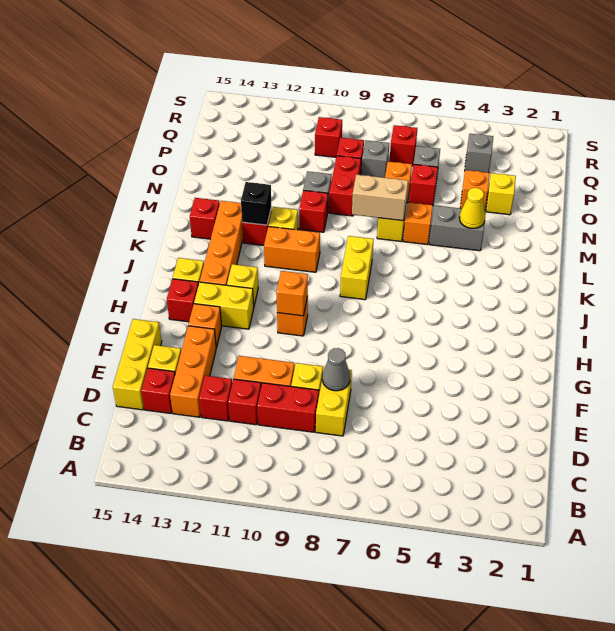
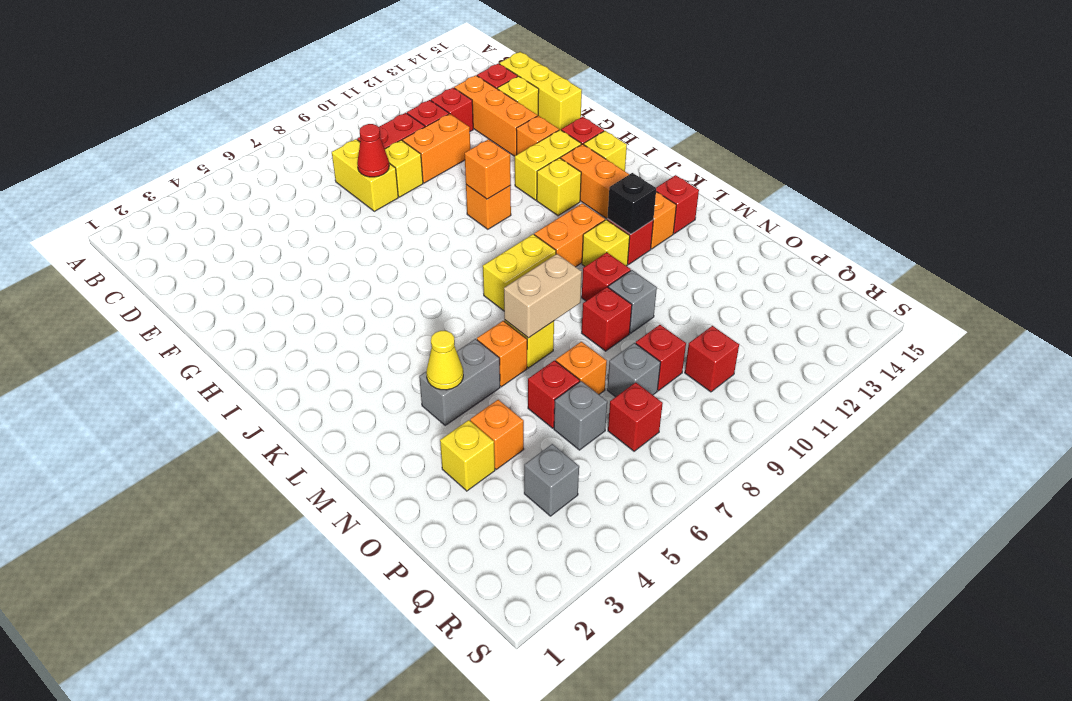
grey 1x1 cone [322,348,350,391] -> red 1x1 cone [357,124,389,177]
yellow 1x2 brick [340,236,373,300] -> yellow 1x2 brick turned to [483,234,556,311]
red 1x2 brick [329,156,361,216] -> red 1x1 brick [582,287,632,351]

